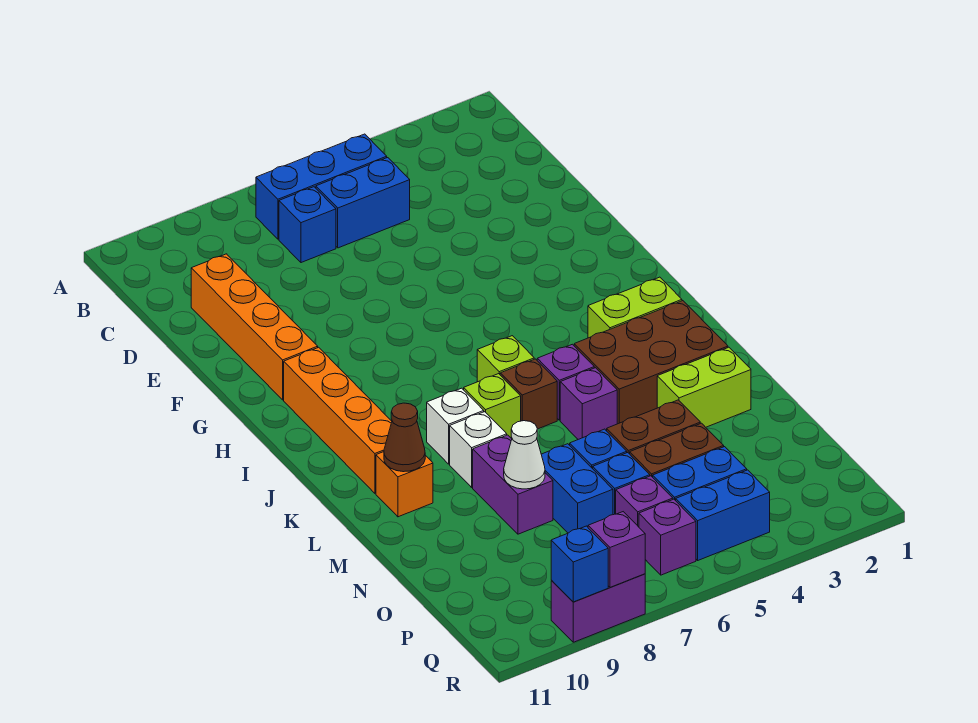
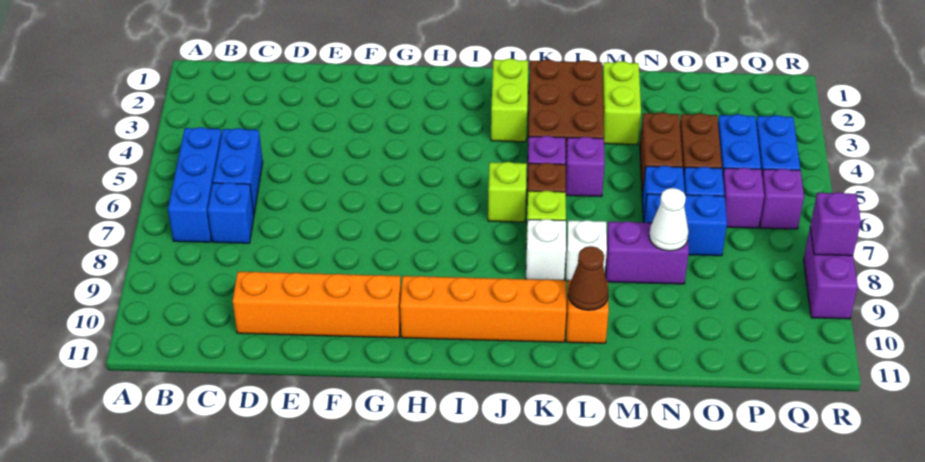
blue 1x1 brick [551,526,608,602] -> none

